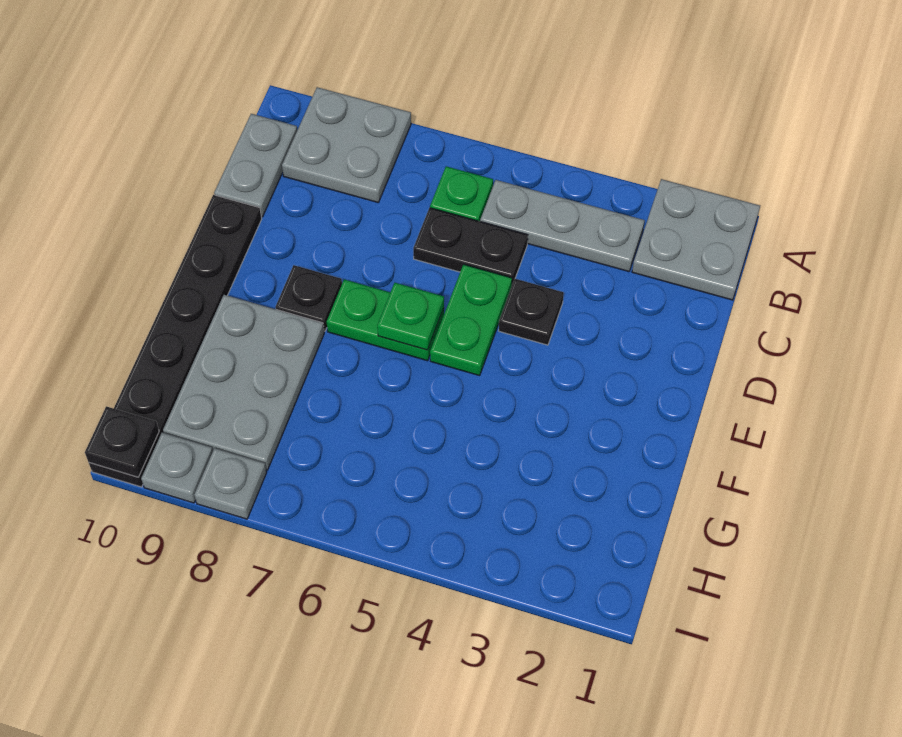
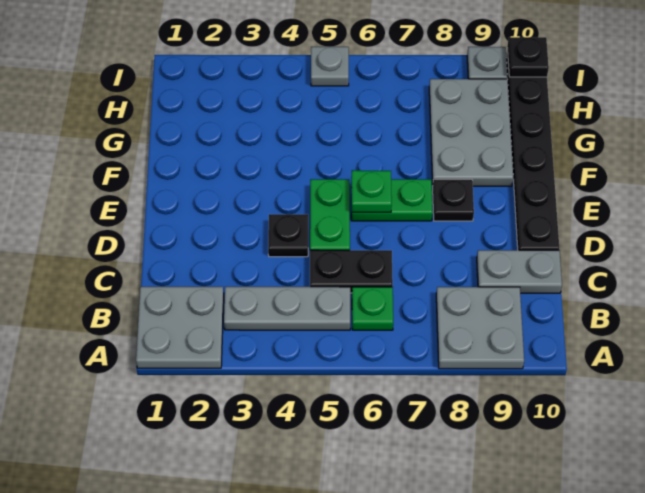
grey 1x2 plate [214,114,297,217] -> grey 1x2 plate turned to [477,250,562,293]
grey 1x1 plate [194,448,267,519] -> grey 1x1 plate moved to [311,47,349,86]

